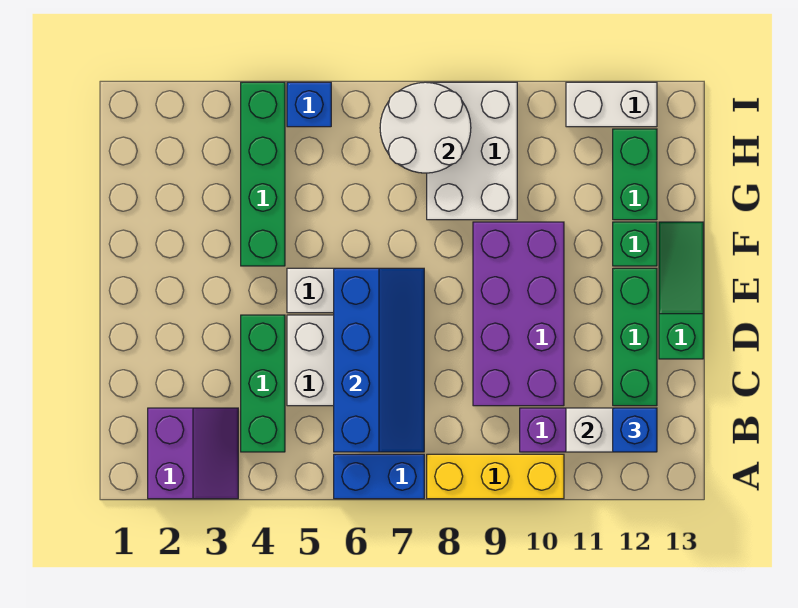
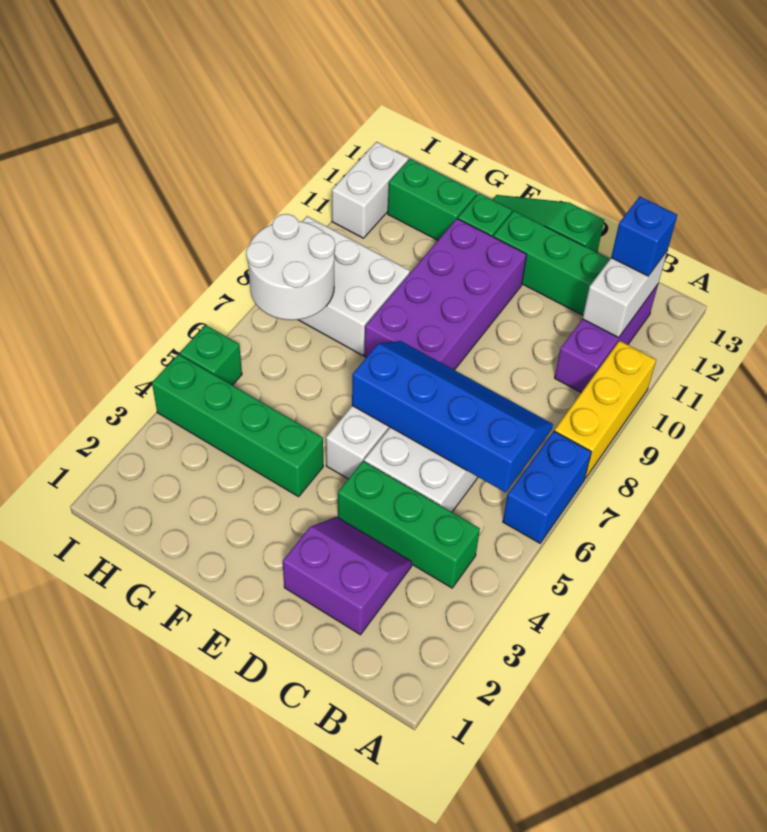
purple 2x2 slope [148,408,238,499] -> purple 2x2 slope moved to [283,517,412,635]
purple 2x4 brick [473,222,564,406] -> purple 2x4 brick turned to [364,219,527,370]
blue 1x1 brick [287,82,331,127] -> green 1x1 brick [180,325,242,385]

